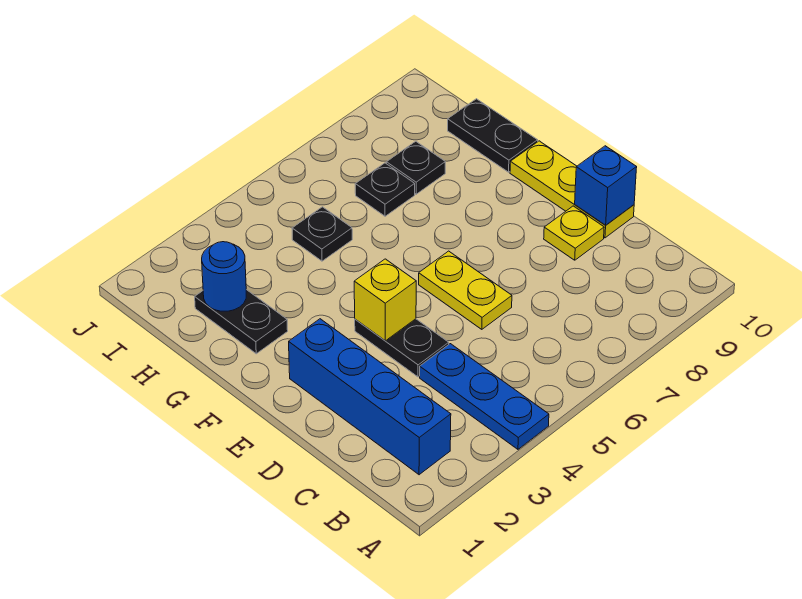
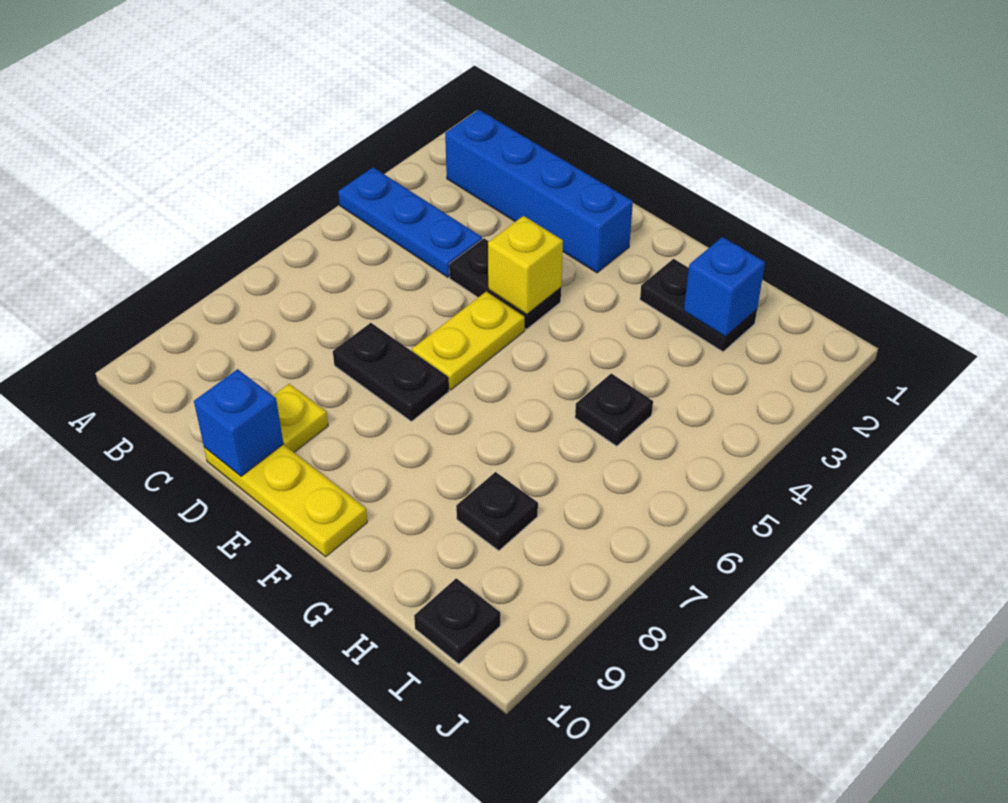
yellow 1x2 plate [419,251,512,329] -> yellow 1x2 plate turned to [412,291,525,390]
black 1x2 plate [448,99,538,172] -> black 1x2 plate moved to [333,323,449,421]
blue 1x1 round brick [202,242,246,311] -> blue 1x1 brick [684,237,765,337]
black 1x1 plate [355,163,415,216] -> black 1x1 plate moved to [414,578,500,664]

